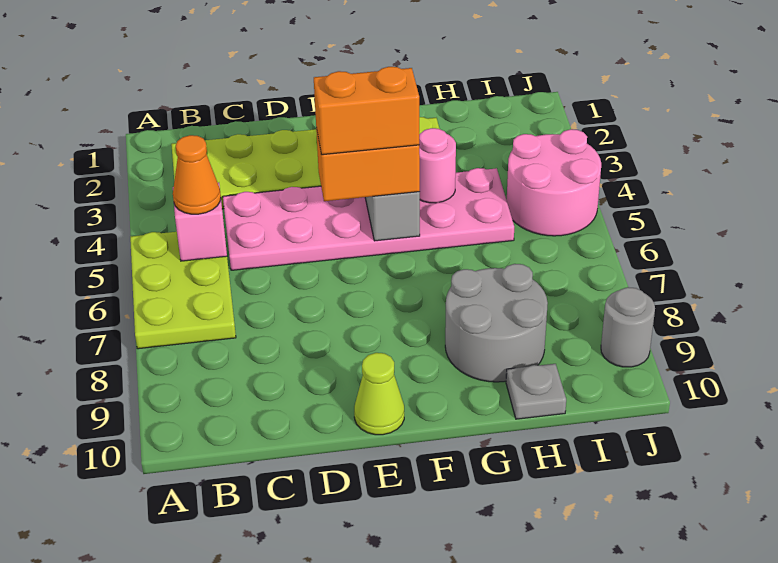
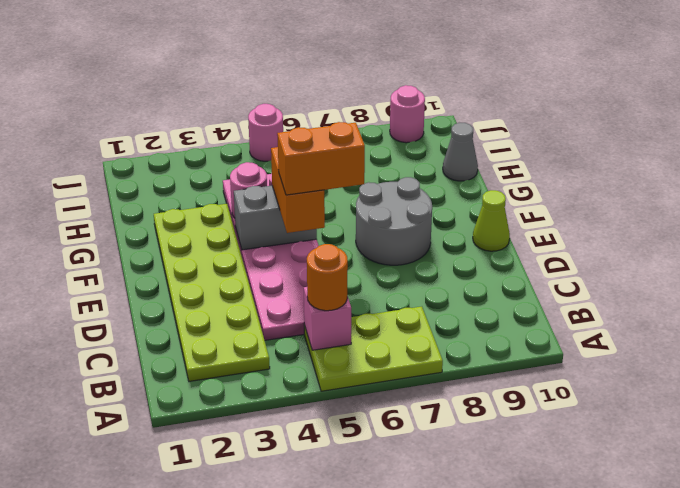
orange 1x1 cone [173,135,221,214] -> orange 1x1 round brick [307,244,348,311]
orange 1x2 brick [314,67,419,155] -> orange 1x2 brick turned to [277,122,365,195]
grey 2x2 round brick [445,264,548,382] -> grey 2x2 round brick moved to [356,177,432,265]
grey 1x1 plate [506,364,566,419] -> grey 1x1 cone [443,123,478,181]
pink 2x2 round brick [507,129,601,236] -> pink 1x1 round brick [248,104,283,161]
grey 1x1 round brick [601,287,655,367] -> pink 1x1 round brick [390,85,425,143]

